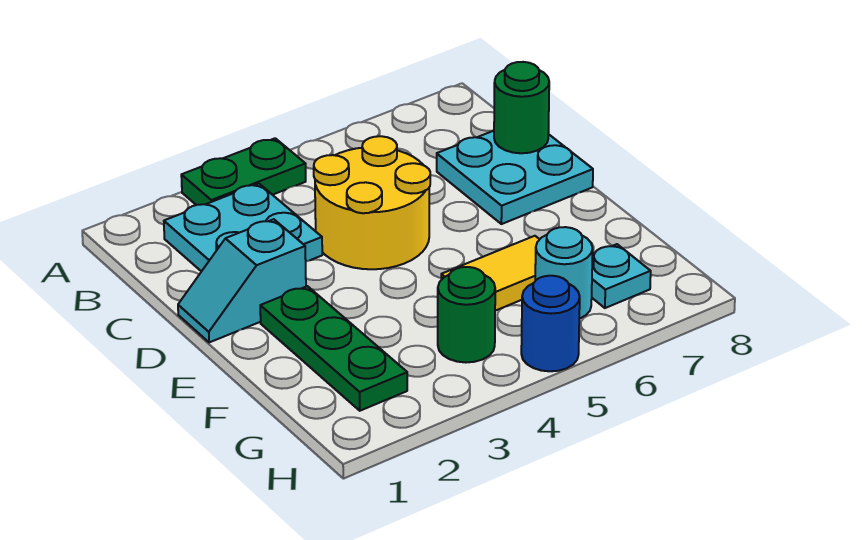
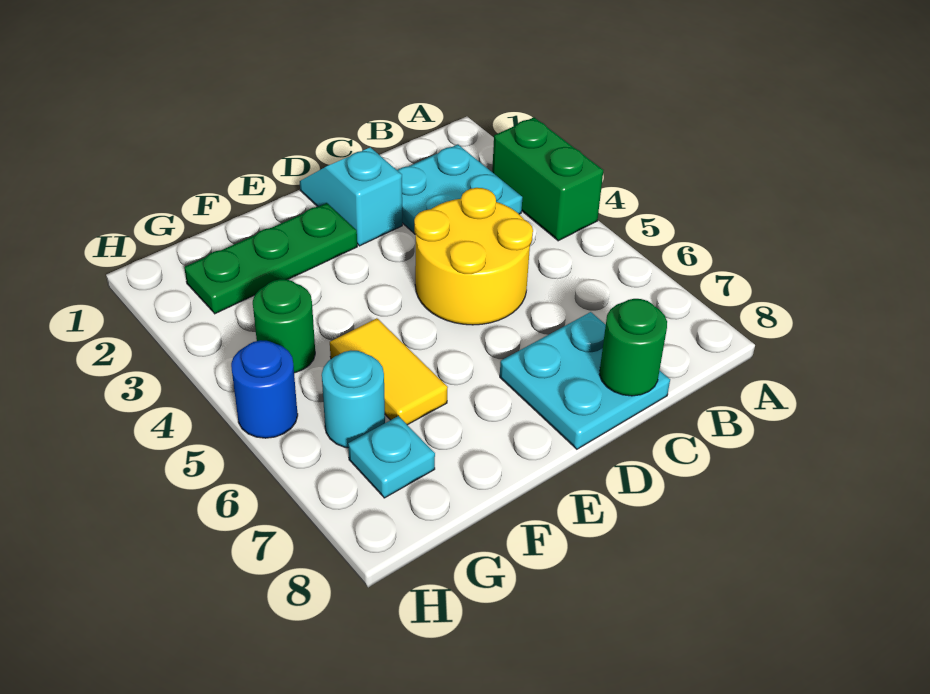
green 1x2 plate [181,138,306,205] -> green 1x2 brick [492,118,603,241]

